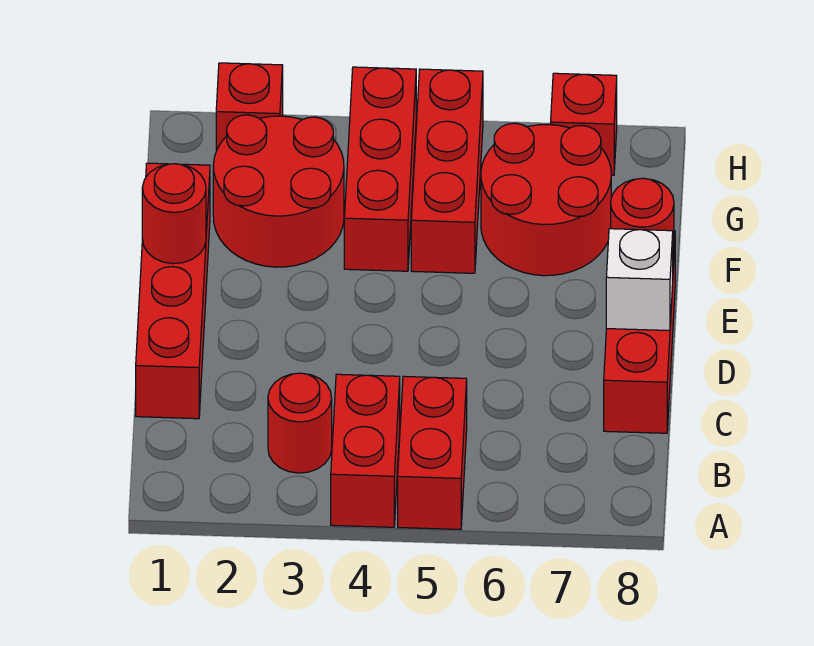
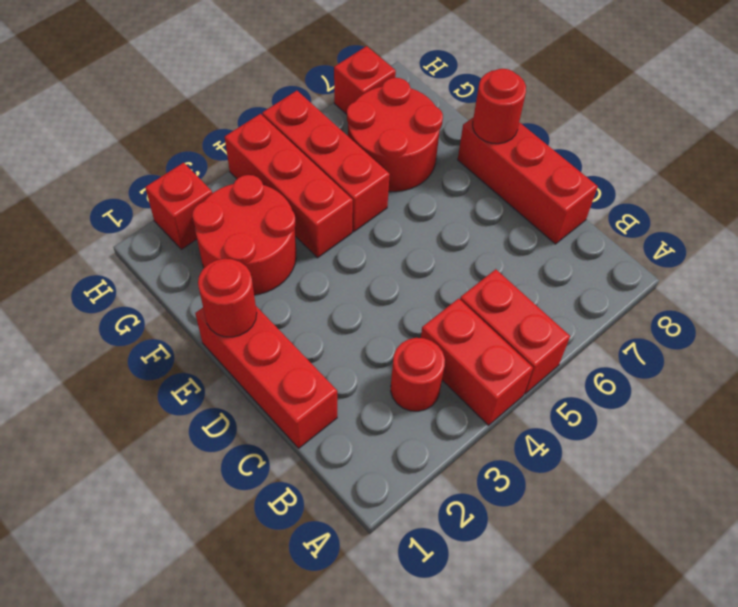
red 1x4 brick [136,163,210,419] -> red 1x3 brick [195,306,337,448]
white 1x1 brick [606,229,673,331] -> none

